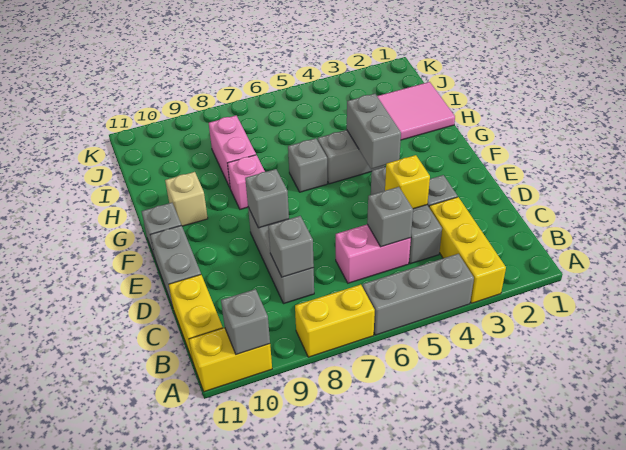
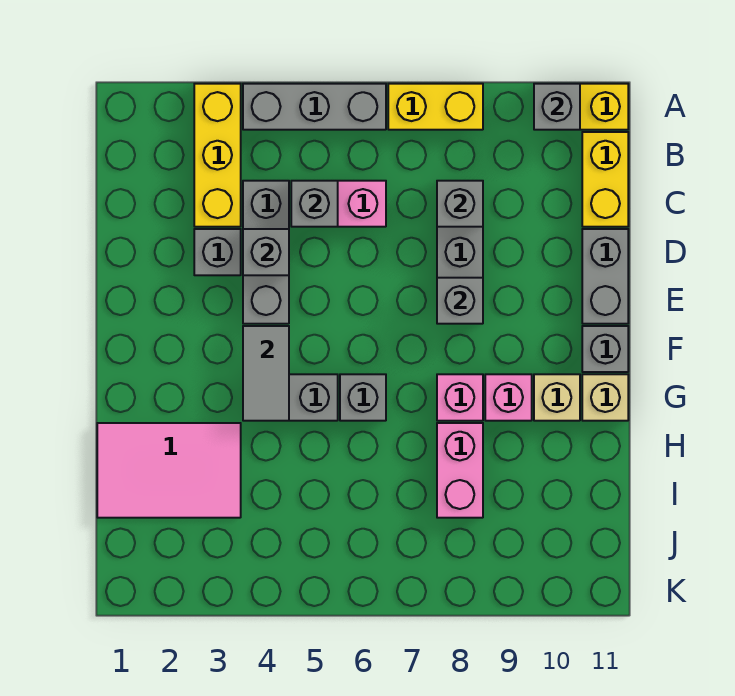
yellow 1x1 brick [385,155,430,209] -> grey 1x1 brick [243,229,289,275]
grey 1x2 brick [347,94,401,169] -> grey 1x2 tile [243,326,289,421]
none -> pink 1x1 brick [485,374,532,421]
none -> tan 1x1 brick [582,374,628,421]

